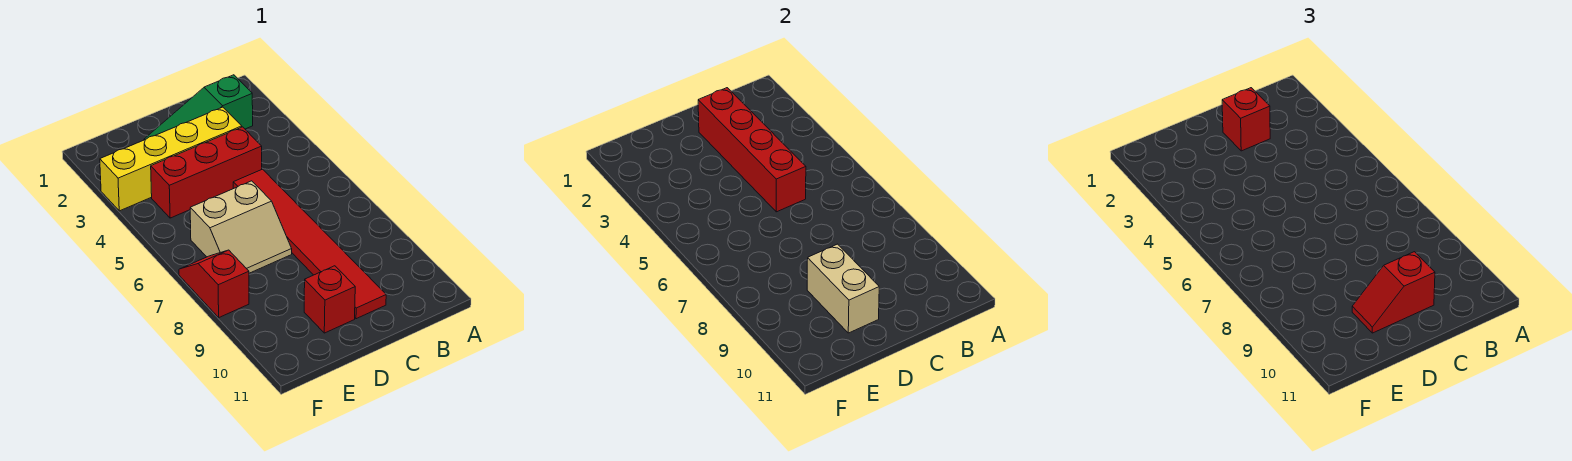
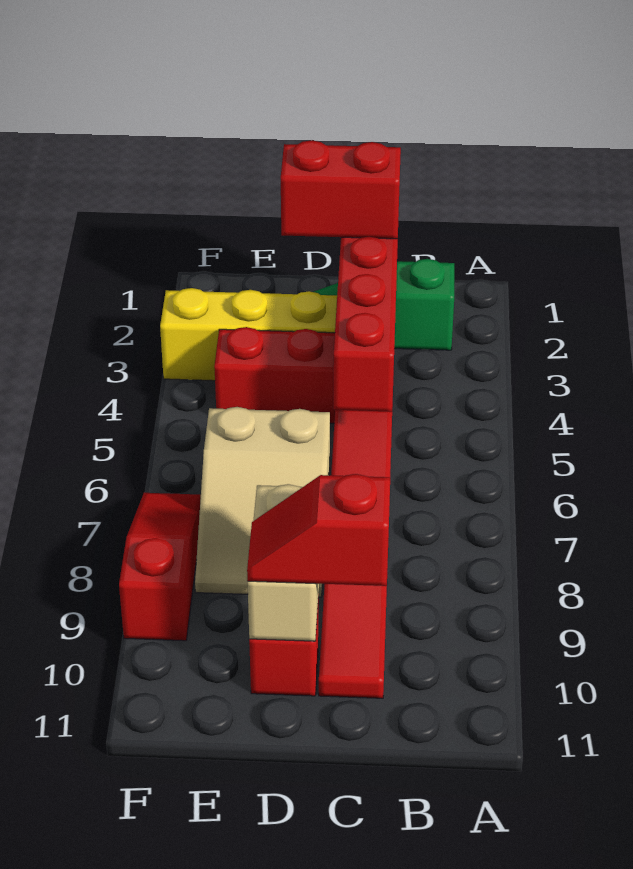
red 1x1 brick [1222,88,1270,151] -> red 1x2 brick [281,140,401,239]
tan 2x2 slope [190,181,292,273] -> tan 2x3 slope [195,407,330,597]
red 1x2 slope [179,250,249,317] -> red 1x3 slope [119,493,201,641]

